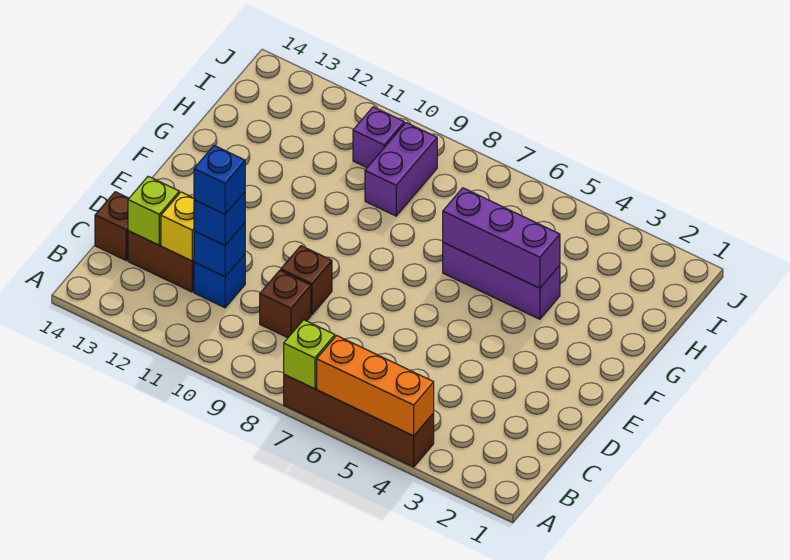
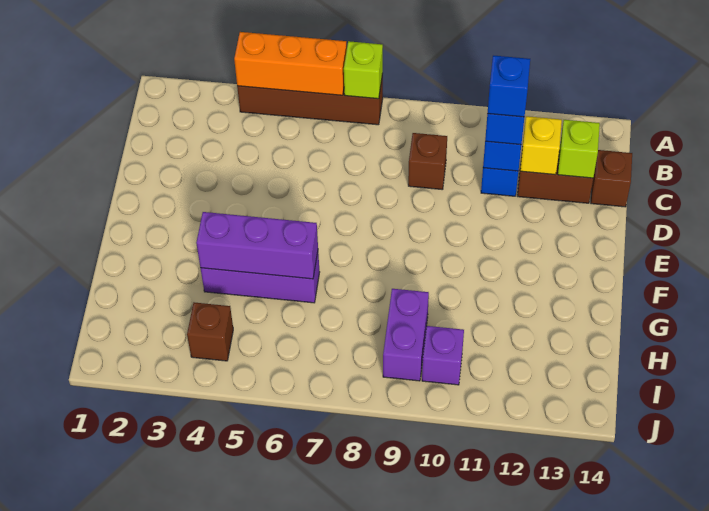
brown 1x1 brick [281,246,332,314] -> brown 1x1 brick moved to [187,302,233,361]

